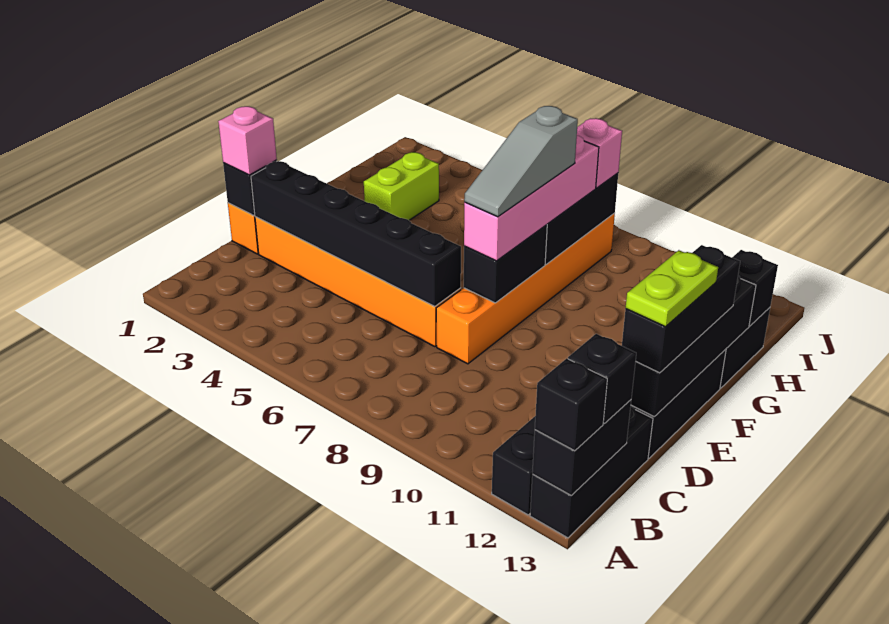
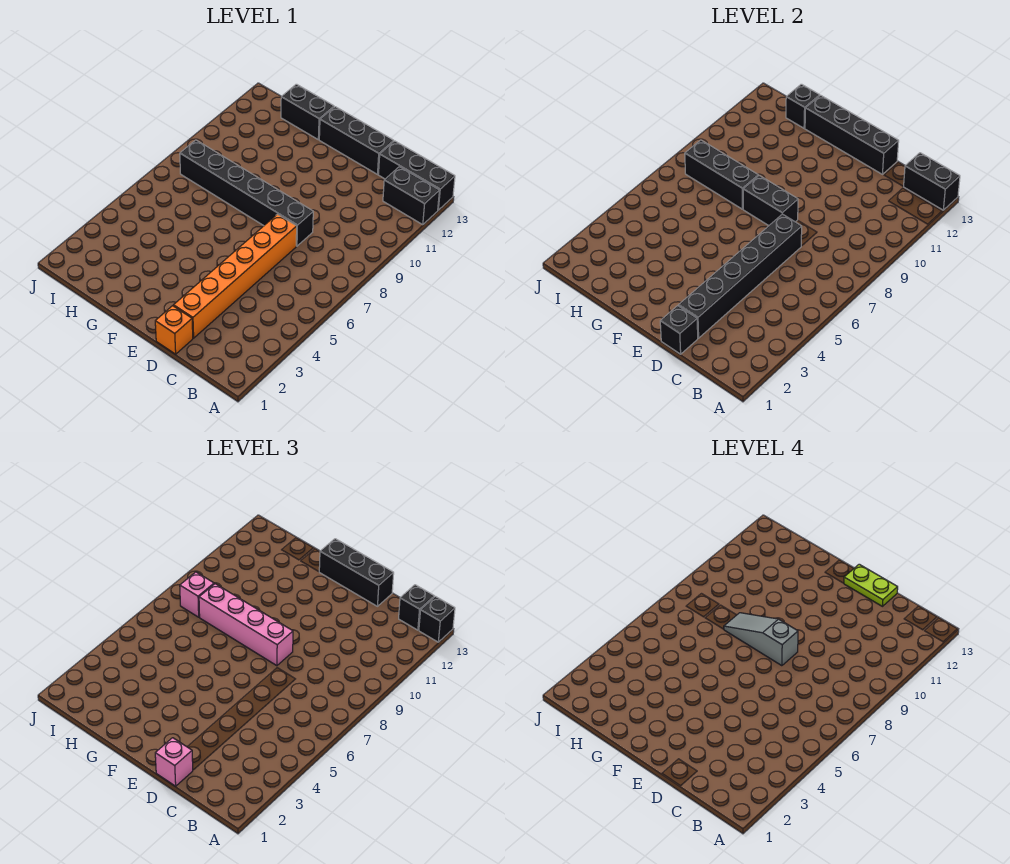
orange 1x6 brick [436,213,615,364] -> black 1x6 brick [180,140,313,246]
grey 1x3 slope [464,106,578,217] -> grey 1x3 slope turned to [724,613,798,666]
lime 1x2 brick [364,152,439,220] -> none

